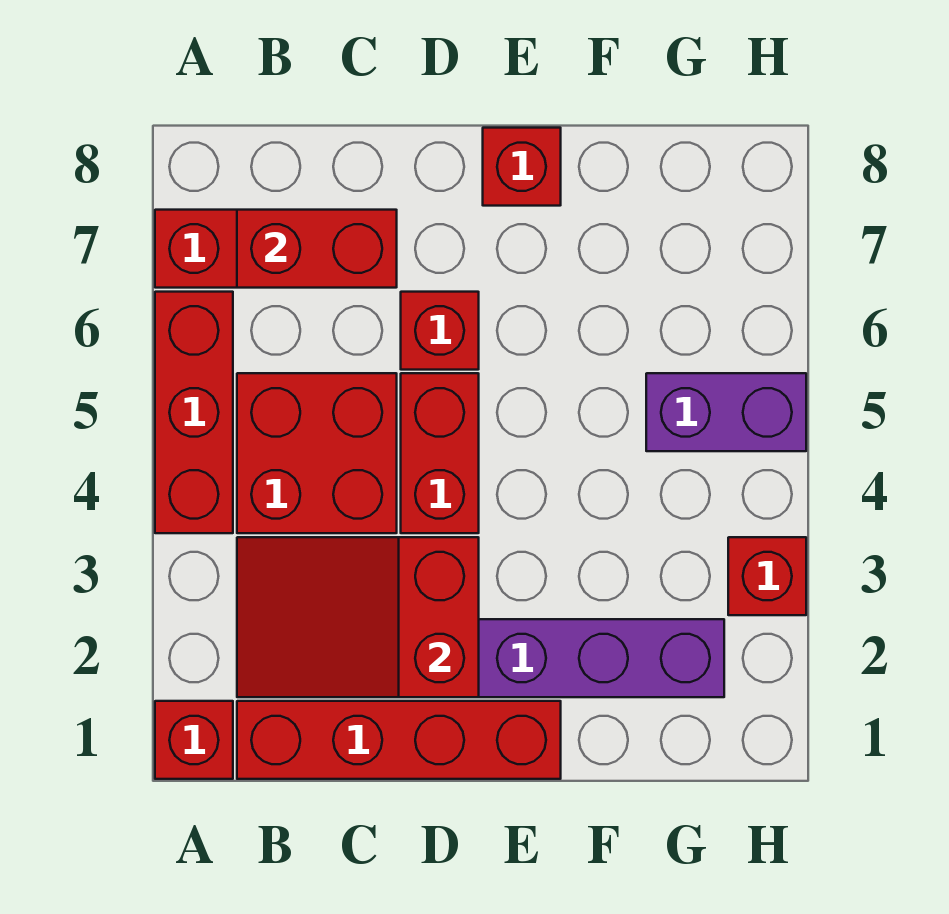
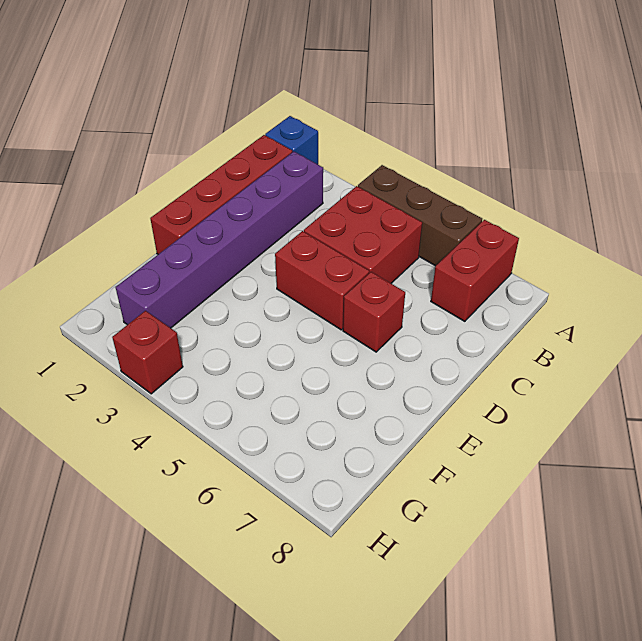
red 1x1 brick [155,701,233,779] -> blue 1x1 brick [265,116,318,164]
red 1x3 brick [155,292,233,533] -> brown 1x3 brick [358,165,482,266]
red 2x3 slope [237,537,479,697] -> none
red 1x2 brick [237,210,397,288] -> none
red 1x1 brick [483,128,561,206] -> none
purple 1x2 brick [646,373,806,451] -> none

